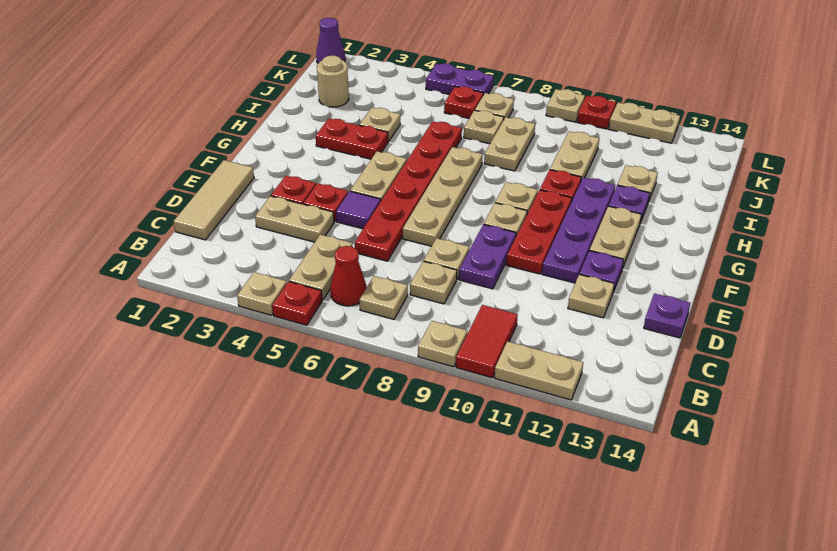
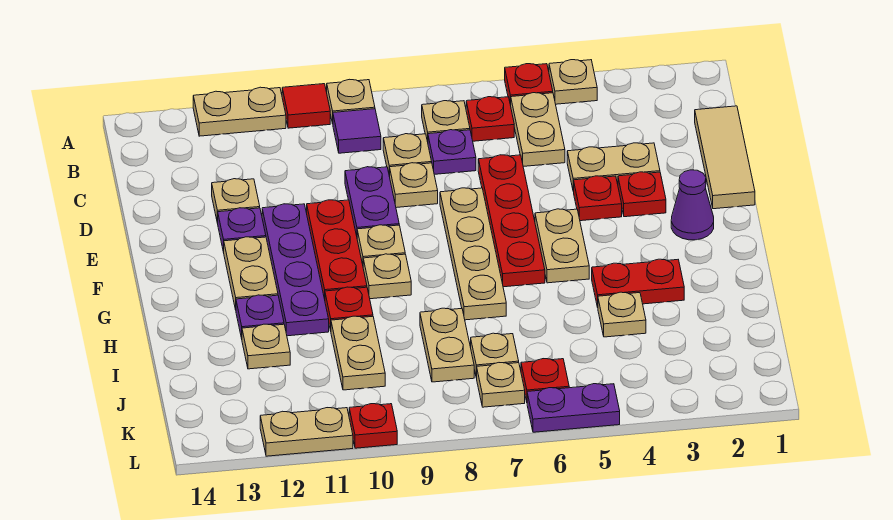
red 1x2 tile [456,305,518,378] -> red 1x1 tile [282,84,330,128]
red 1x1 cone [330,246,367,306] -> red 1x1 plate [466,97,514,141]
red 1x6 plate [355,121,462,261] -> red 1x4 plate [478,155,545,287]
purple 1x1 plate [644,293,690,338] -> purple 1x1 plate moved to [428,130,476,174]
purple 1x1 tile [336,191,381,229] -> purple 1x1 tile moved to [333,109,381,153]
tan 1x1 round brick [317,56,349,107] -> none
purple 1x1 cone [316,18,345,63] -> purple 1x1 cone moved to [671,170,714,240]
tan 1x1 plate [546,89,585,122] -> none

